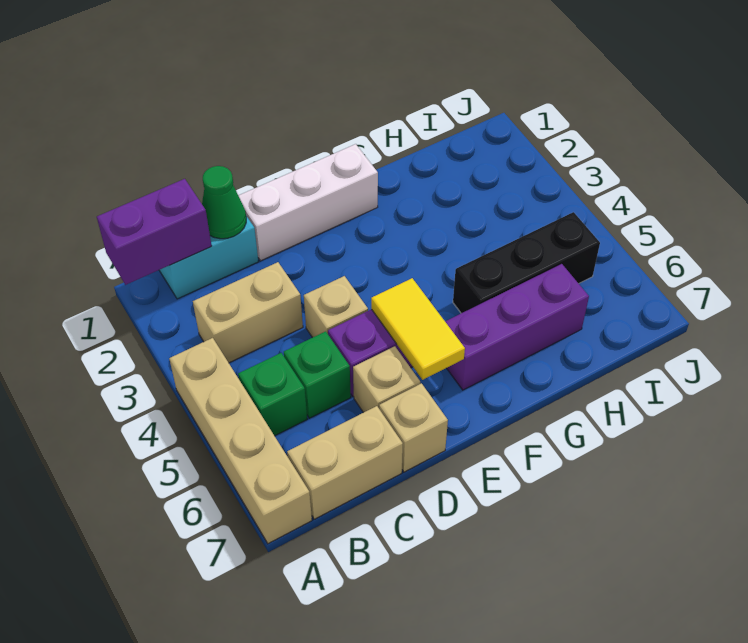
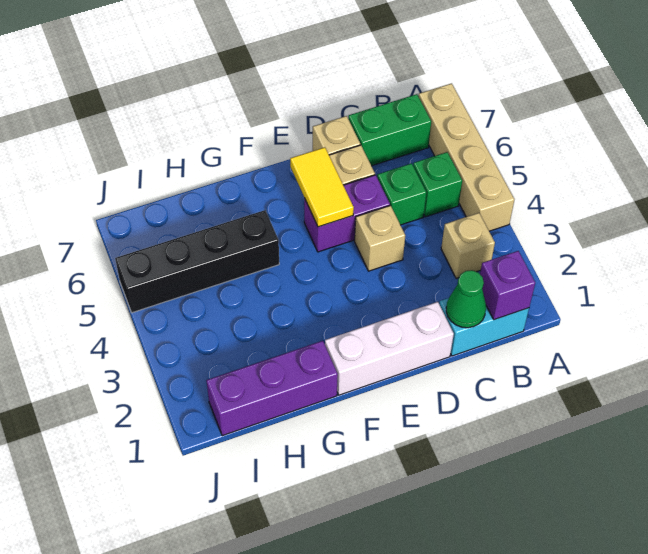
purple 1x2 brick [97,179,212,285] -> purple 1x1 brick [480,251,535,320]
tan 1x2 brick [193,262,303,363] -> tan 1x1 brick [441,213,495,279]
tan 1x2 brick [287,406,403,519] -> green 1x2 brick [348,94,431,166]
purple 1x3 brick [445,264,589,390] -> purple 1x3 brick moved to [206,341,338,436]
black 1x3 brick [453,212,600,313] -> black 1x4 brick [115,210,279,313]

